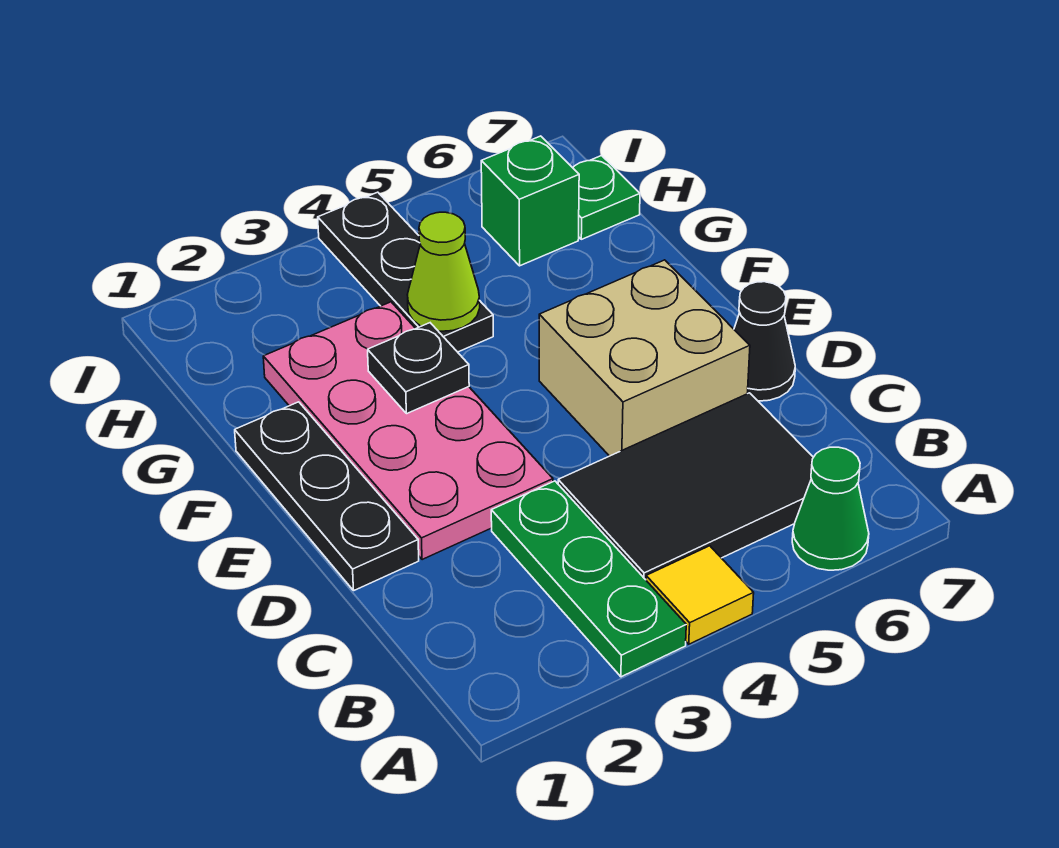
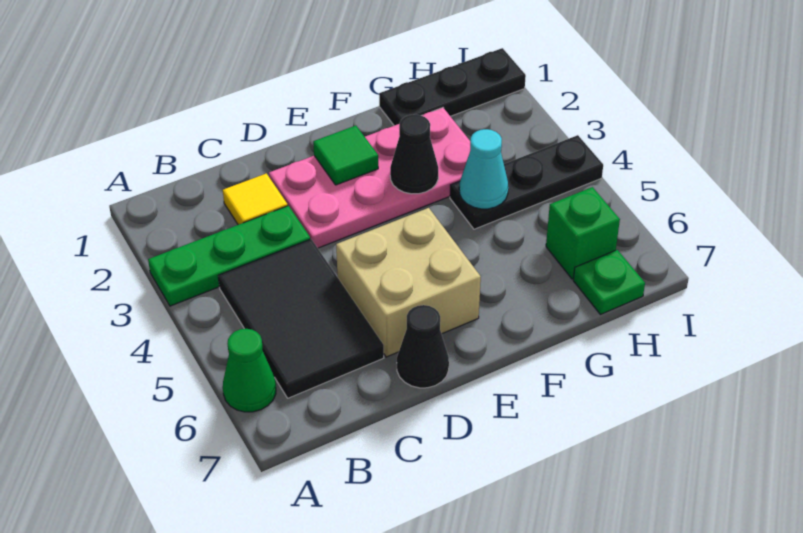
yellow 1x1 tile [646,546,754,644] -> yellow 1x1 tile moved to [223,173,288,225]
black 1x3 plate [235,402,419,590] -> black 1x3 plate moved to [379,48,526,126]
none -> green 1x1 tile [313,126,378,185]
black 1x1 plate [368,323,469,414] -> black 1x1 cone [390,114,438,194]
lime 1x1 cone [407,212,480,331] -> cyan 1x1 cone [459,129,508,209]

